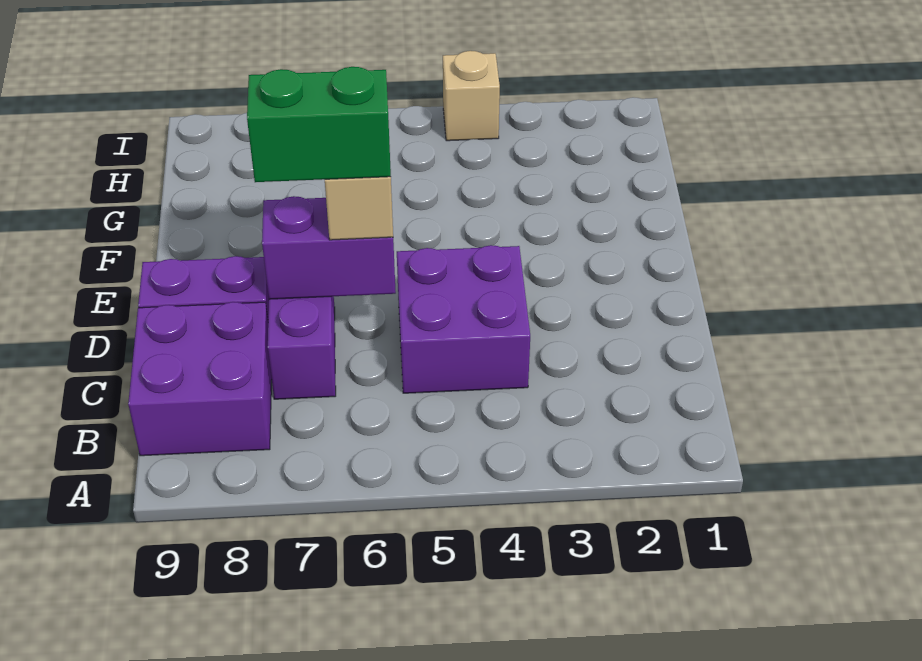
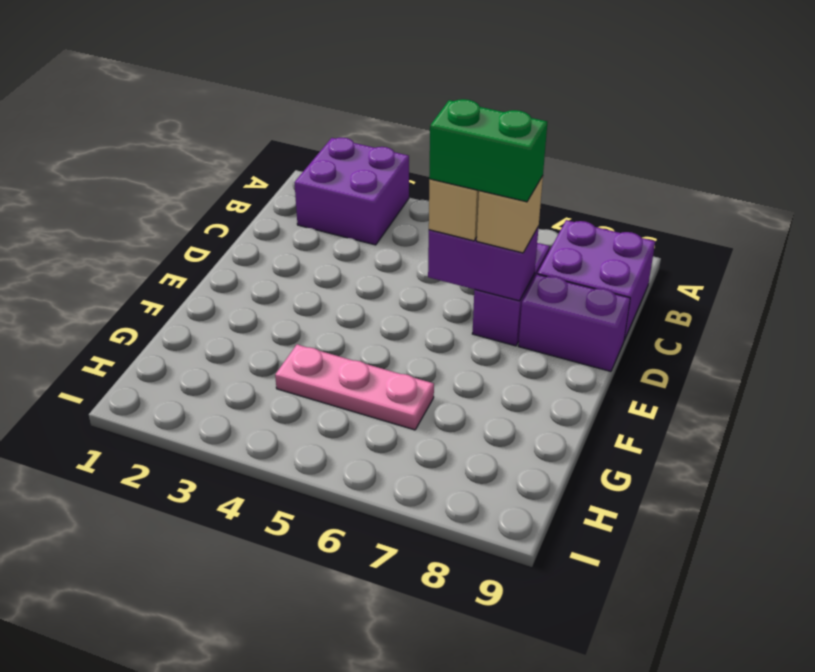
purple 2x2 brick [397,245,530,393] -> purple 2x2 brick moved to [294,138,409,245]
none -> pink 1x3 plate [275,345,434,430]
tan 1x1 brick [443,51,500,141] -> tan 1x1 brick moved to [477,176,543,253]

